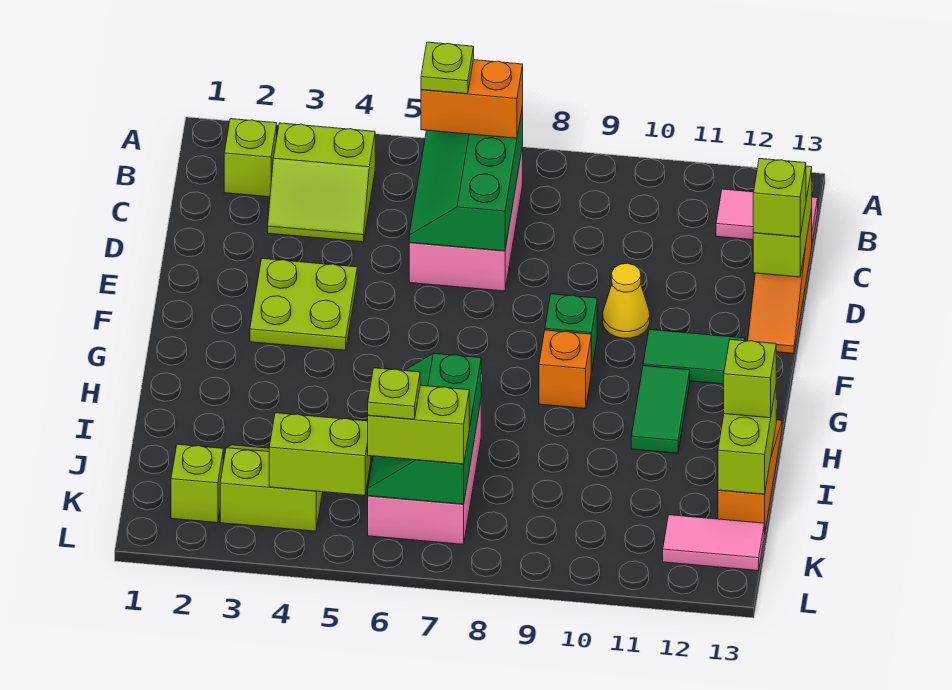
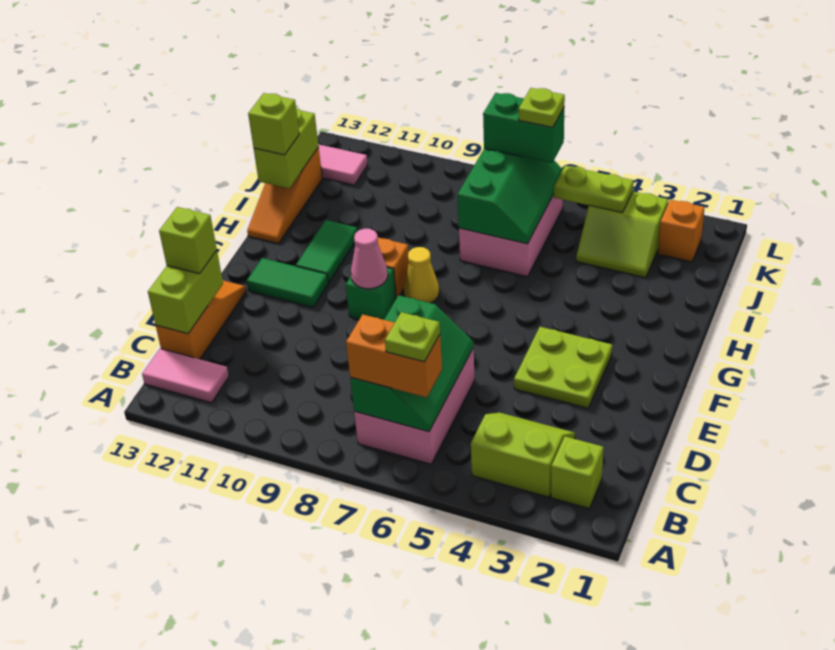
yellow 1x1 cone [603,263,650,338] -> yellow 1x1 cone moved to [404,247,439,303]
none -> pink 1x1 cone [351,229,388,289]
lime 1x1 brick [171,444,223,523] -> orange 1x1 brick [658,200,705,262]
lime 1x2 brick [269,413,371,496] -> lime 1x2 plate [554,166,634,213]
lime 1x2 brick [368,385,469,464] -> green 1x2 brick [483,93,564,163]

